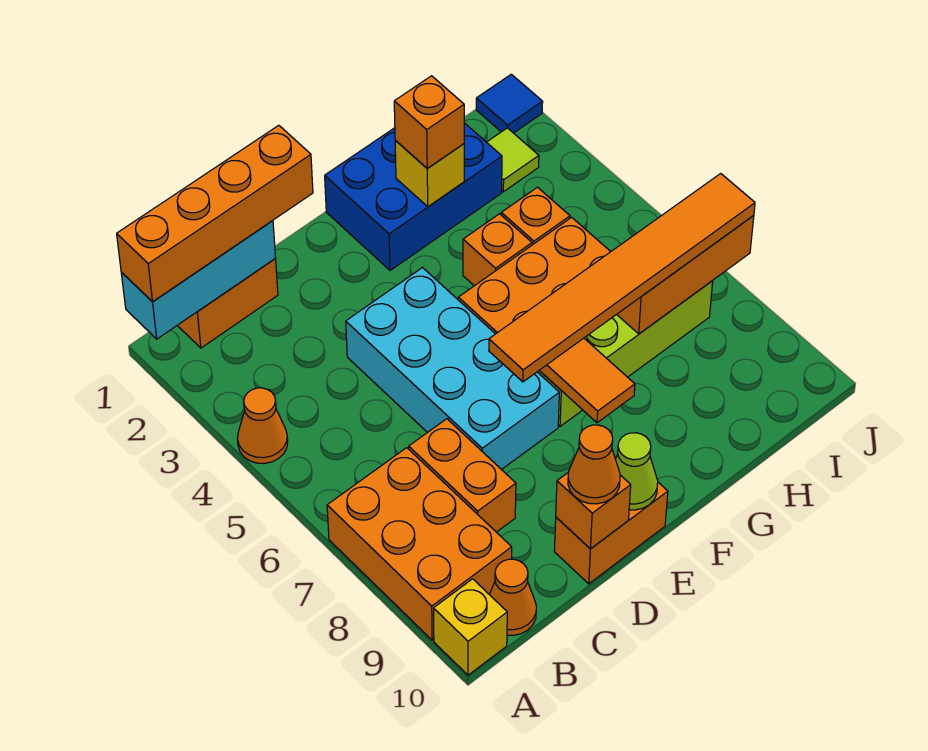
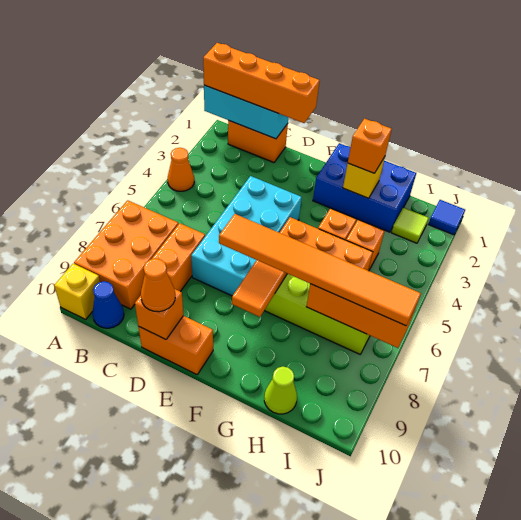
orange 1x1 cone [489,559,536,635] -> blue 1x1 cone [92,281,124,328]
lime 1x1 cone [616,433,658,510] -> lime 1x1 cone moved to [264,367,297,414]

